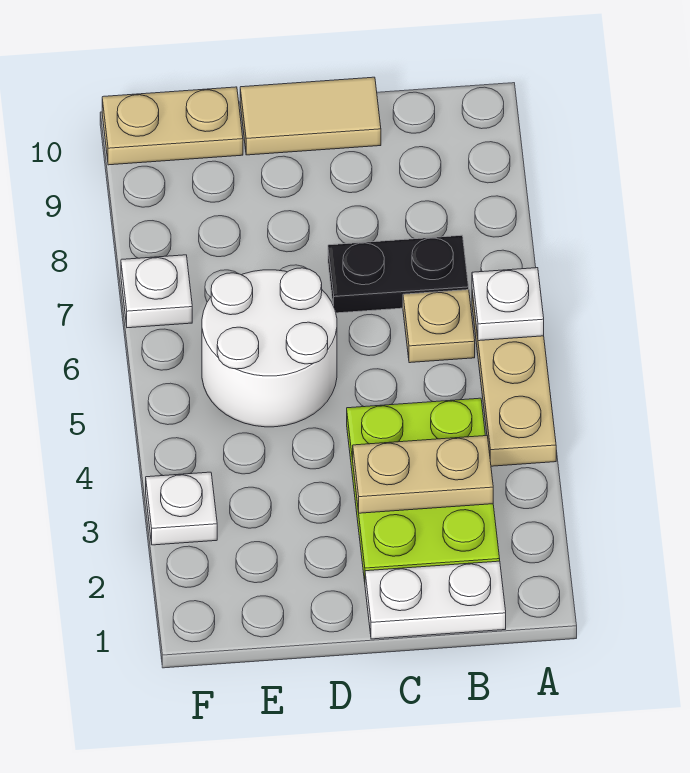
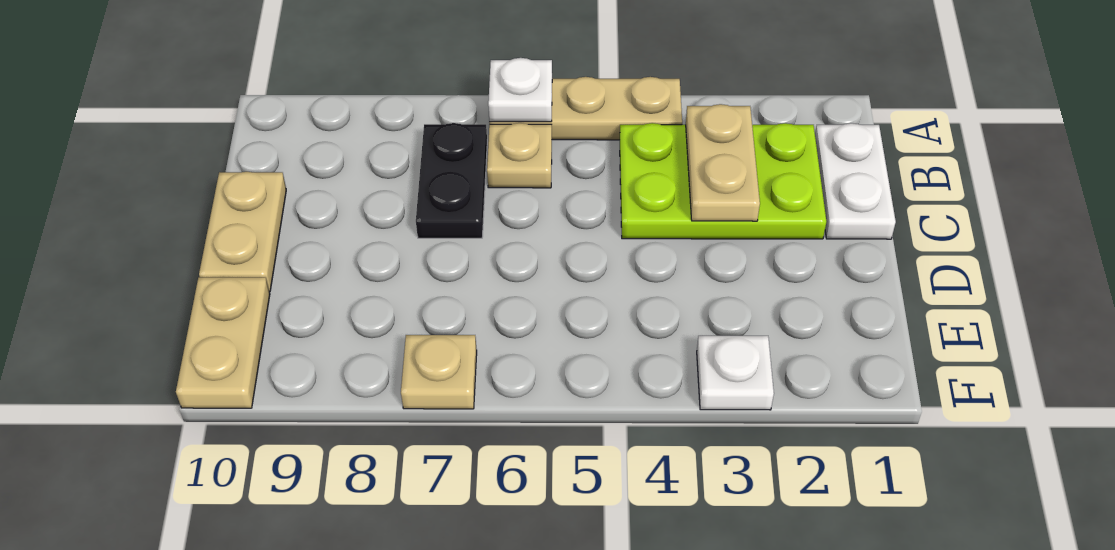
tan 1x2 tile [240,77,381,155] -> tan 1x2 plate [199,172,286,292]
white 2x2 round brick [202,268,337,427] -> none
white 1x1 plate [121,255,192,328] -> tan 1x1 plate [401,335,477,409]

